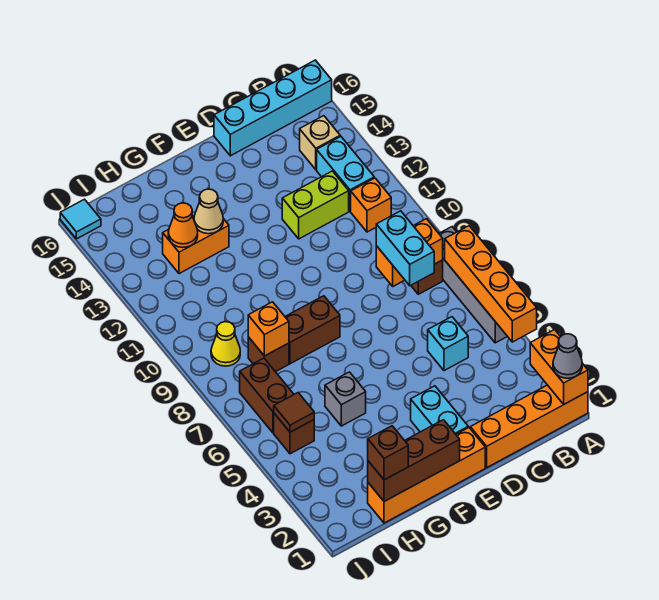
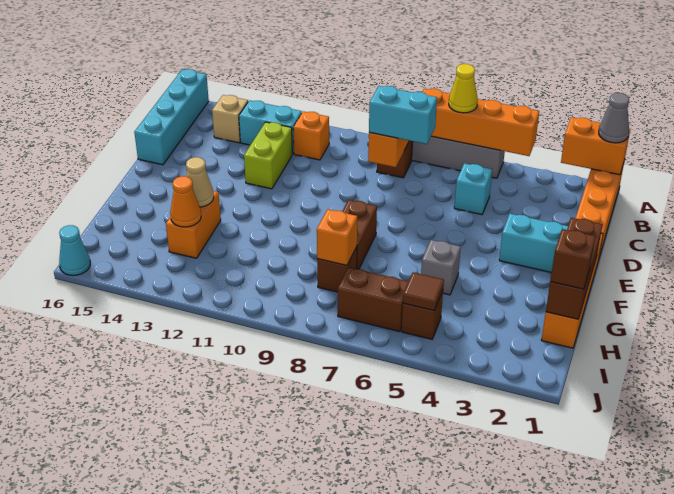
yellow 1x1 cone [211,322,240,366] -> yellow 1x1 cone moved to [449,64,478,113]
cyan 1x1 tile [60,199,101,239] -> cyan 1x1 cone [59,225,90,276]

